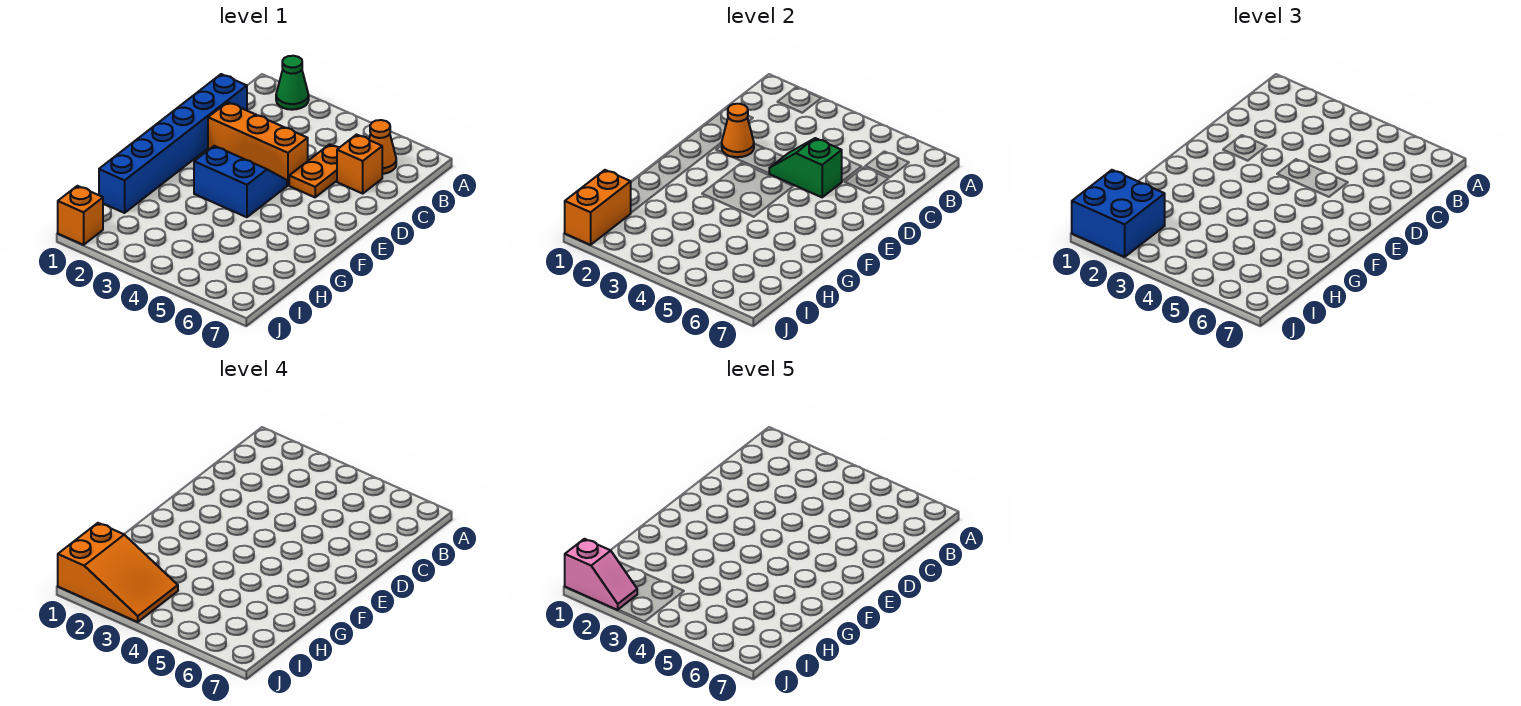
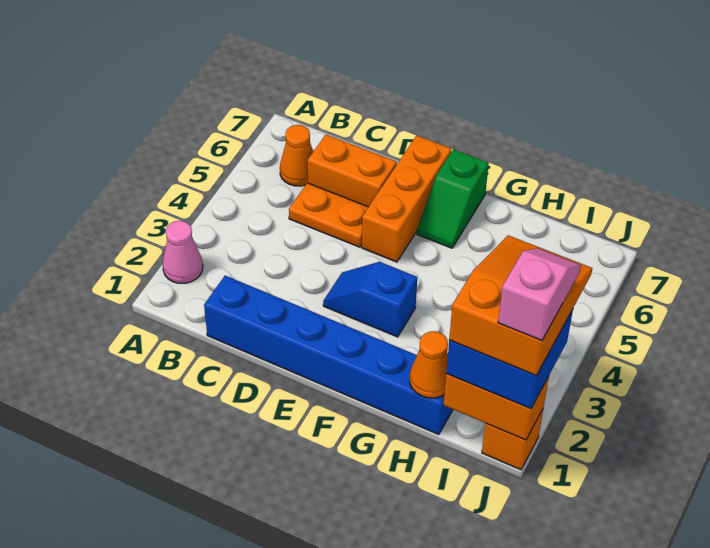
green 1x1 cone [276,56,309,110] -> pink 1x1 cone [163,221,203,283]
orange 1x1 brick [337,135,382,193] -> orange 1x2 brick [308,135,397,207]
orange 1x3 brick [208,102,308,185] -> orange 1x3 brick moved to [362,135,451,262]
orange 1x1 cone [721,104,754,157] -> orange 1x1 cone moved to [410,331,448,398]
green 1x2 slope [769,138,842,197] -> green 1x2 slope moved to [417,149,489,248]
blue 2x2 slope [194,146,287,217] -> blue 1x2 slope [323,262,417,337]

